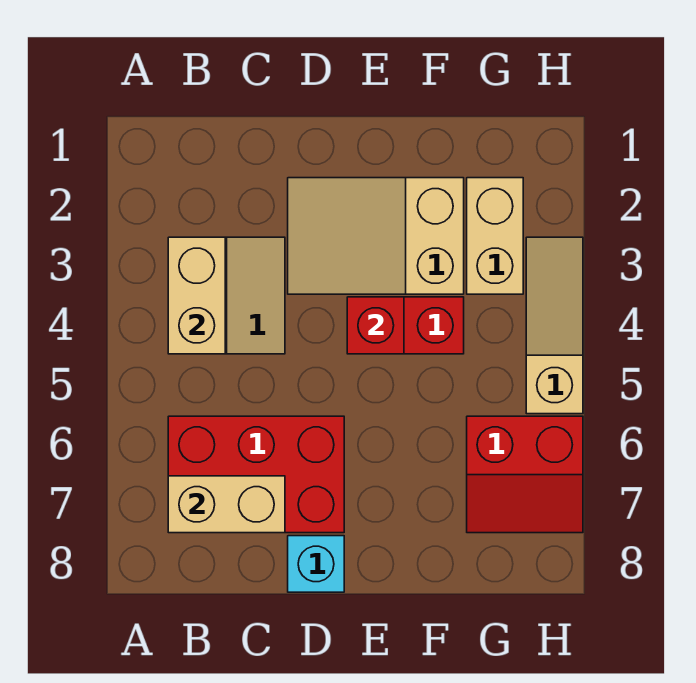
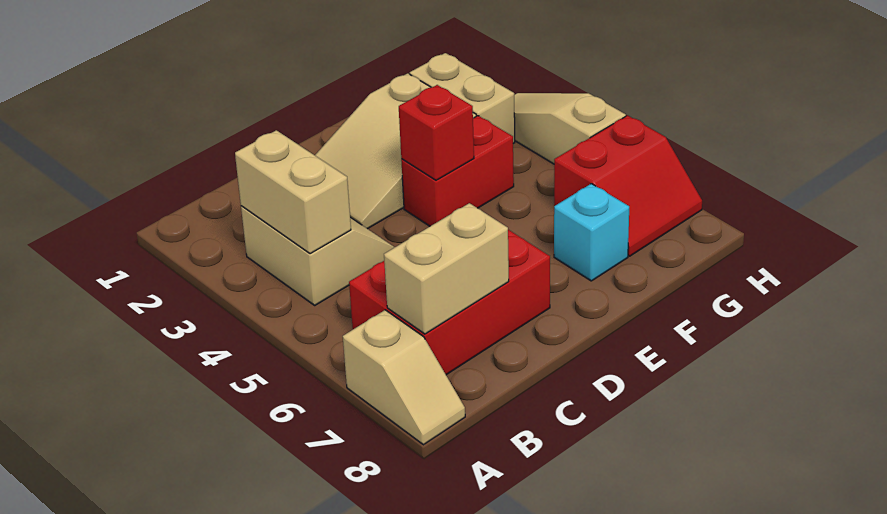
none -> tan 1x2 slope [343,310,465,445]
cyan 1x1 brick [288,536,344,592] -> cyan 1x1 brick moved to [554,184,629,281]

